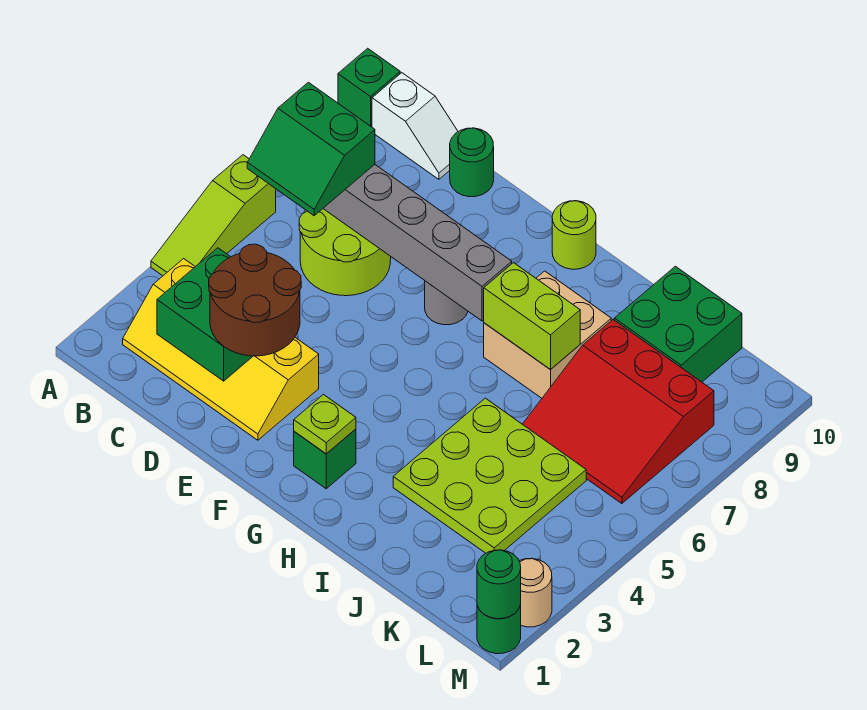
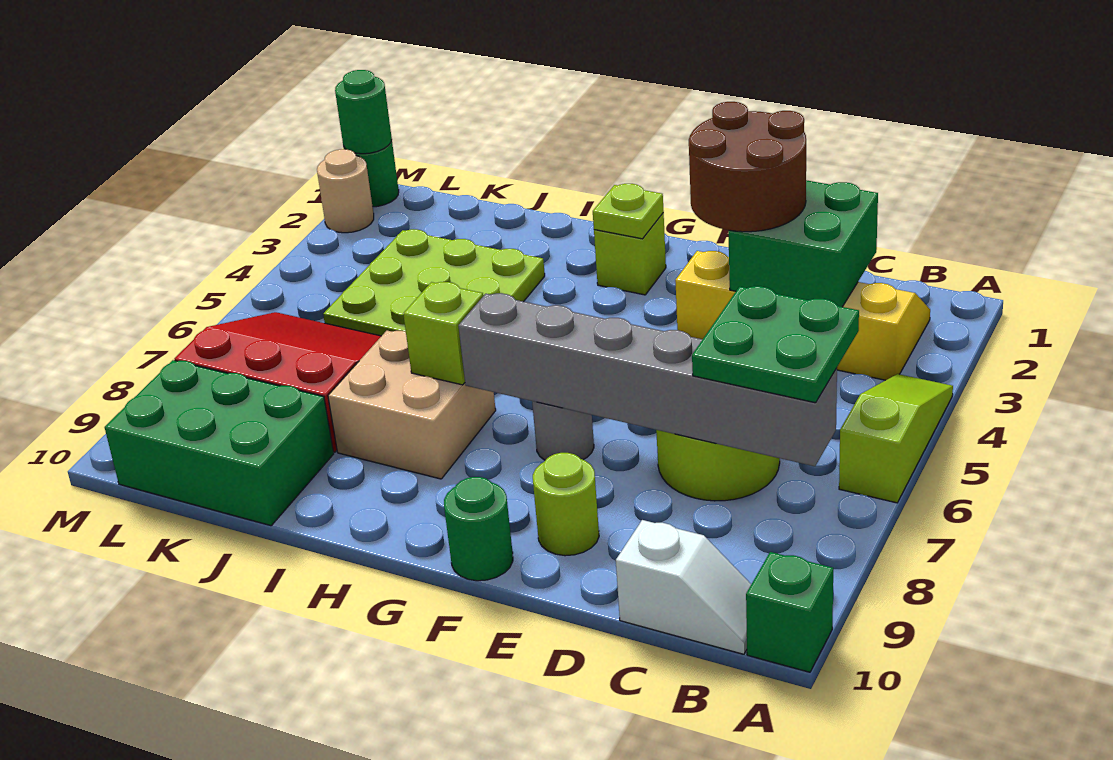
green 2x2 slope [247,82,375,216] -> green 2x2 plate [692,286,859,403]
white 1x2 slope [372,73,458,179] -> white 1x2 slope turned to [616,520,751,654]
green 1x1 round brick [450,128,494,197] -> green 1x1 round brick moved to [444,477,513,581]
green 1x1 brick [294,429,356,489] -> lime 1x1 brick [594,213,666,295]
lime 1x1 round brick [552,201,596,269] -> lime 1x1 round brick moved to [533,453,599,556]
lime 1x2 brick [484,263,580,370] -> lime 1x1 brick [403,282,483,385]
green 2x2 brick [614,266,742,382] -> green 2x3 brick [105,360,334,526]

